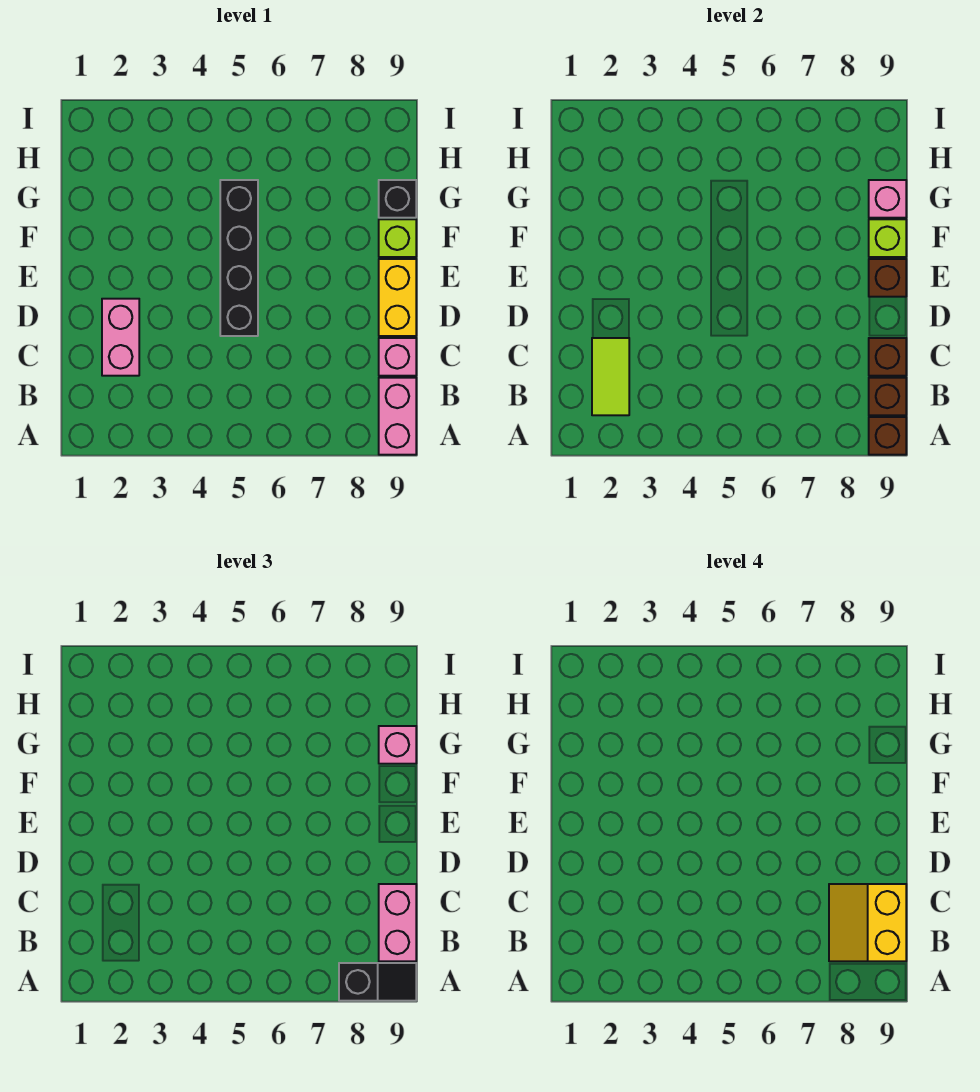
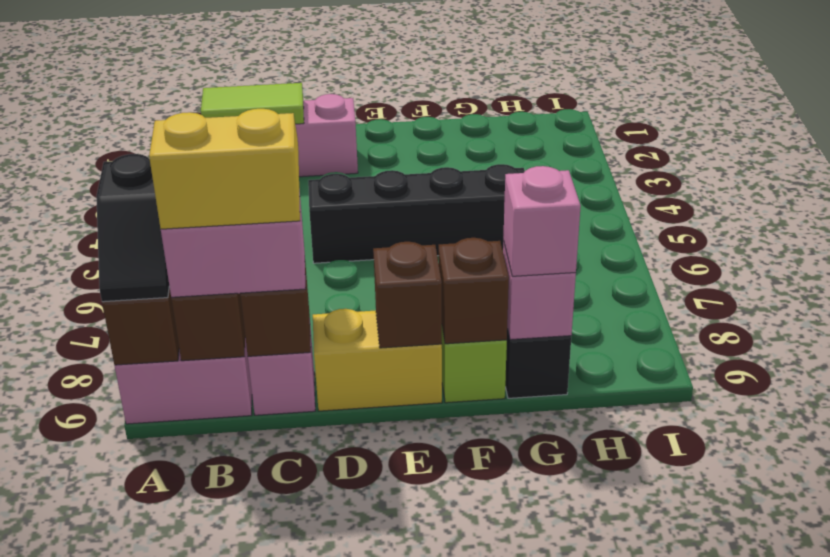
lime 1x1 brick [869,219,906,257] -> brown 1x1 brick [439,238,509,344]

